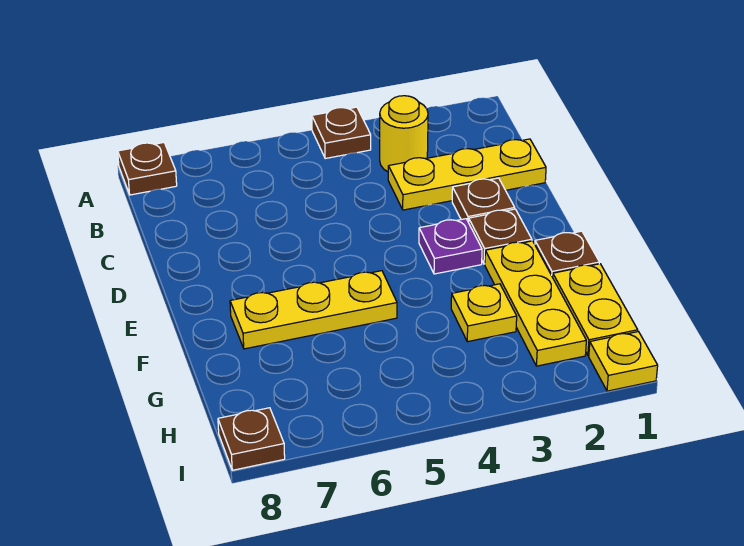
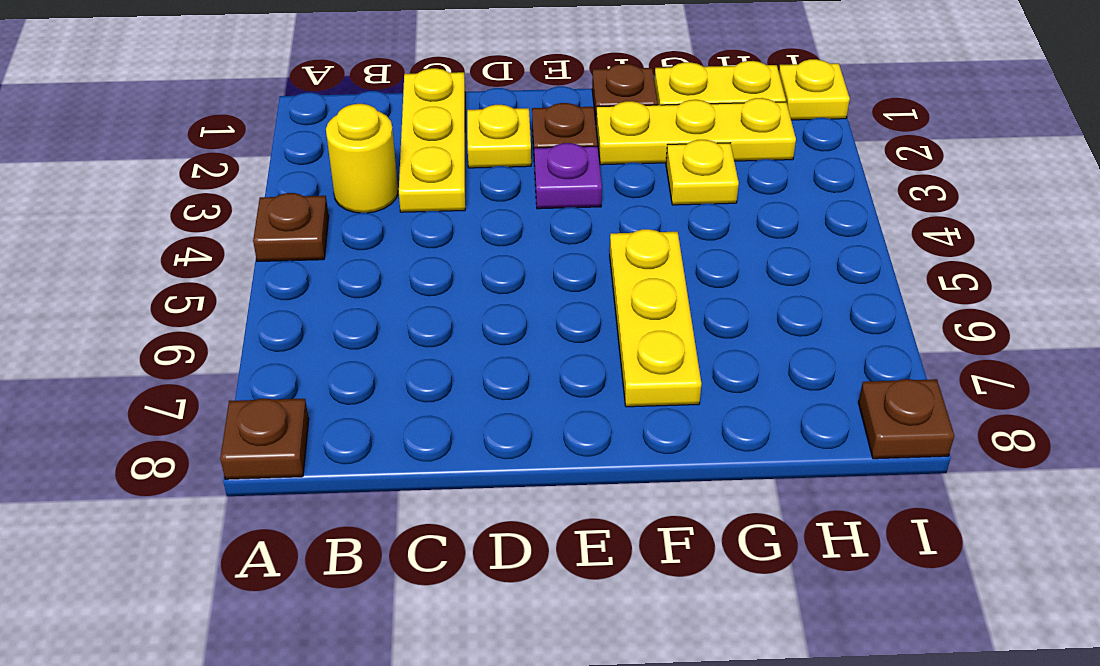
brown 1x1 plate [452,178,515,222] -> yellow 1x1 plate [467,105,531,168]

